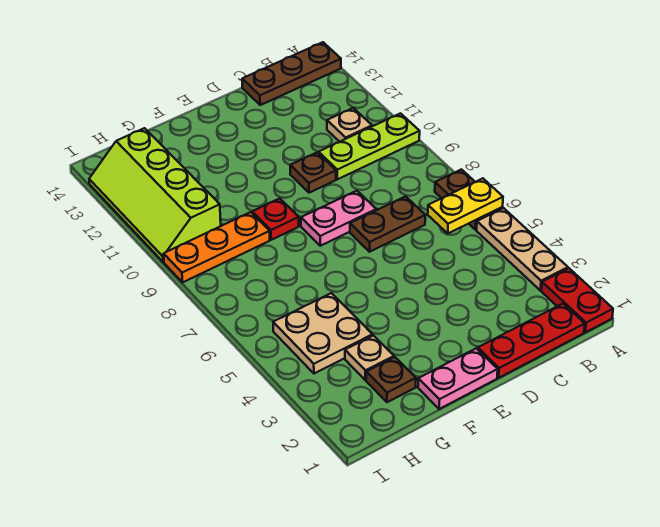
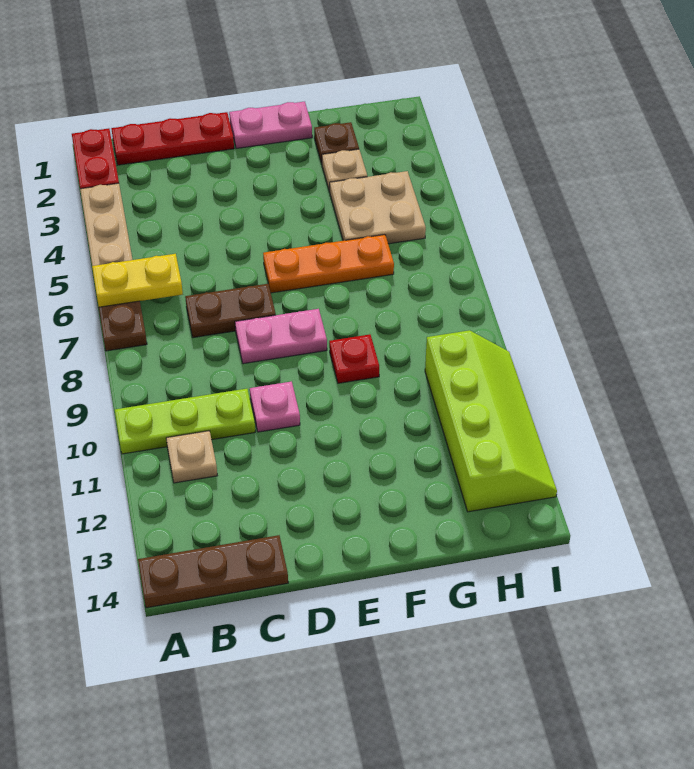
brown 1x1 plate [290,153,336,193] -> pink 1x1 plate [250,381,300,432]
orange 1x3 plate [164,212,270,282] -> orange 1x3 plate moved to [263,235,394,293]

